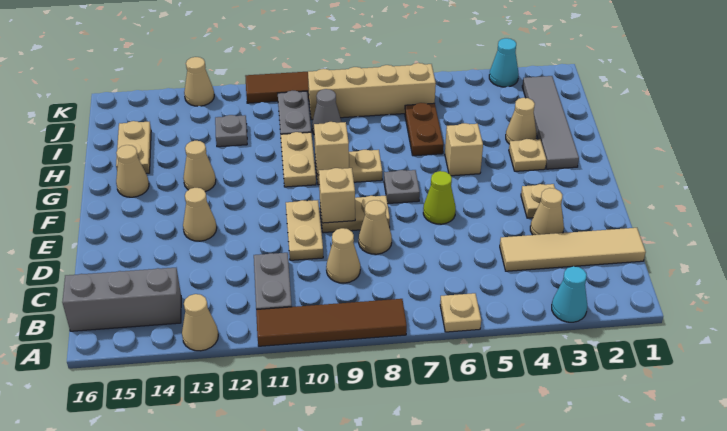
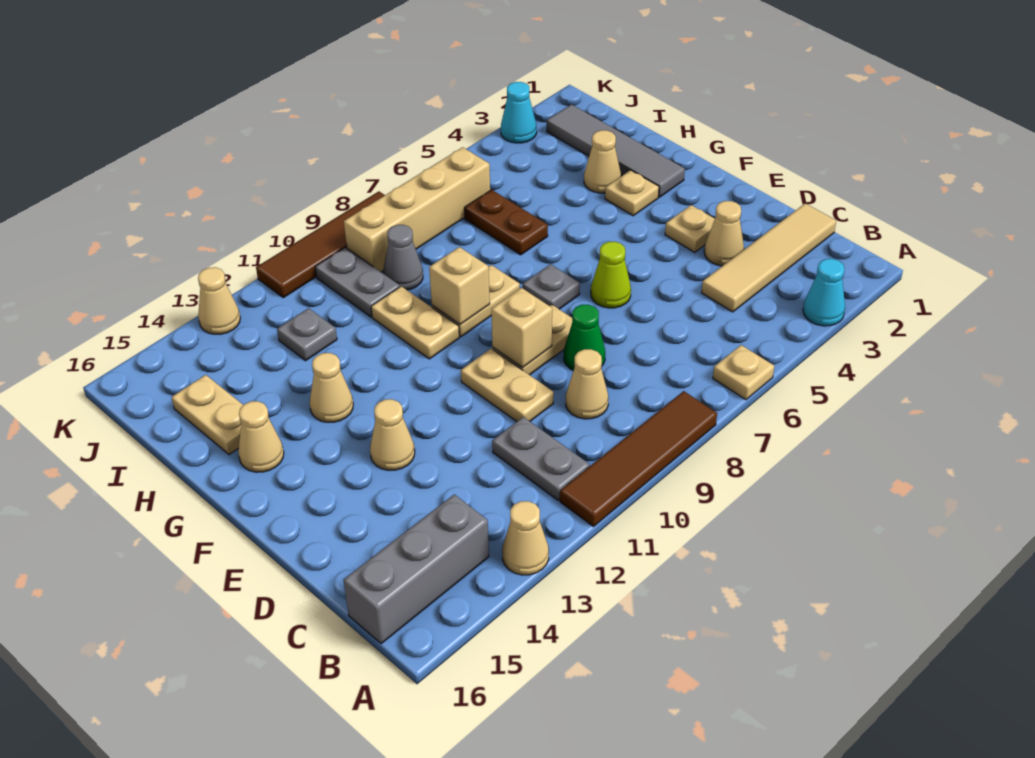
tan 1x1 cone [359,200,392,254] -> green 1x1 cone [564,305,605,370]
tan 1x1 brick [445,123,483,176] -> none

